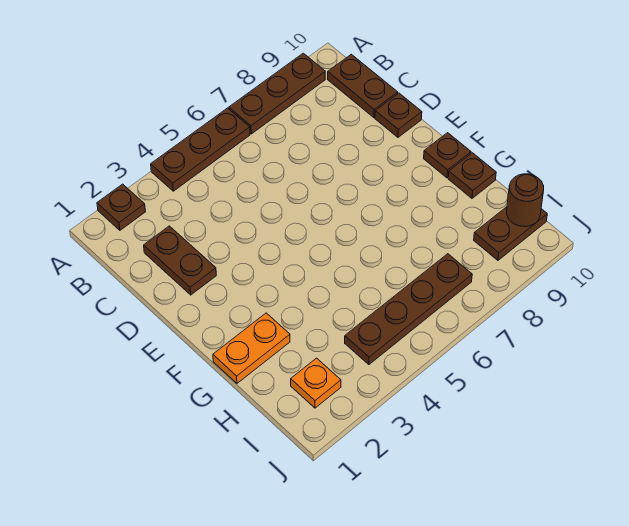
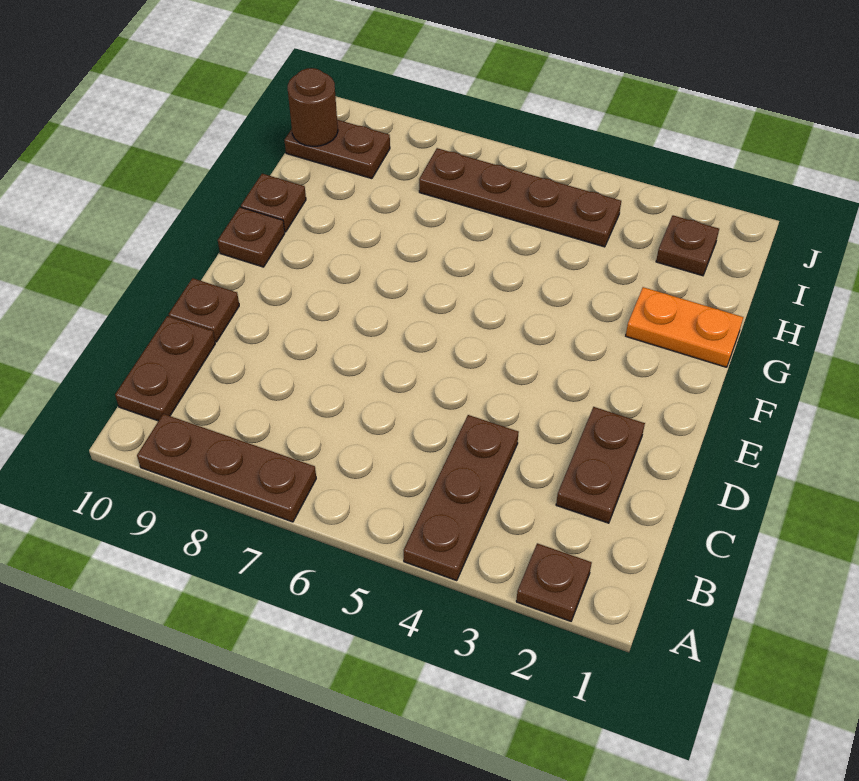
brown 1x3 plate [151,108,250,191] -> brown 1x3 plate turned to [404,415,519,581]
orange 1x1 plate [291,358,341,408] -> brown 1x1 plate [656,215,719,276]

